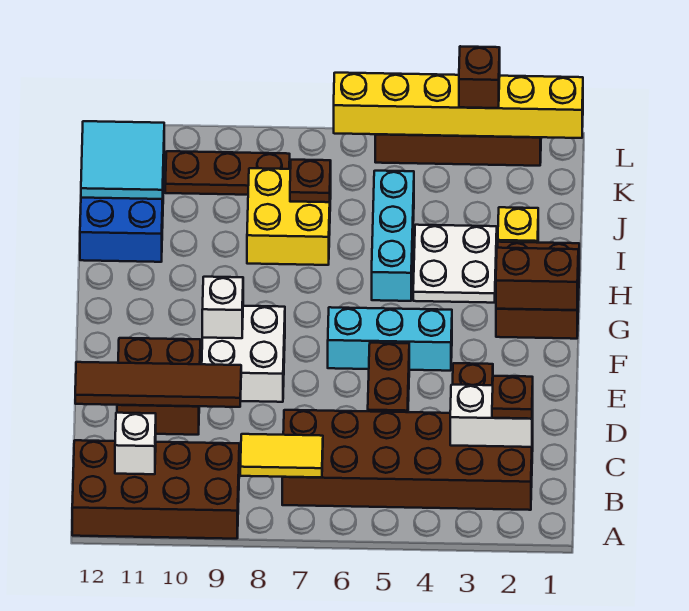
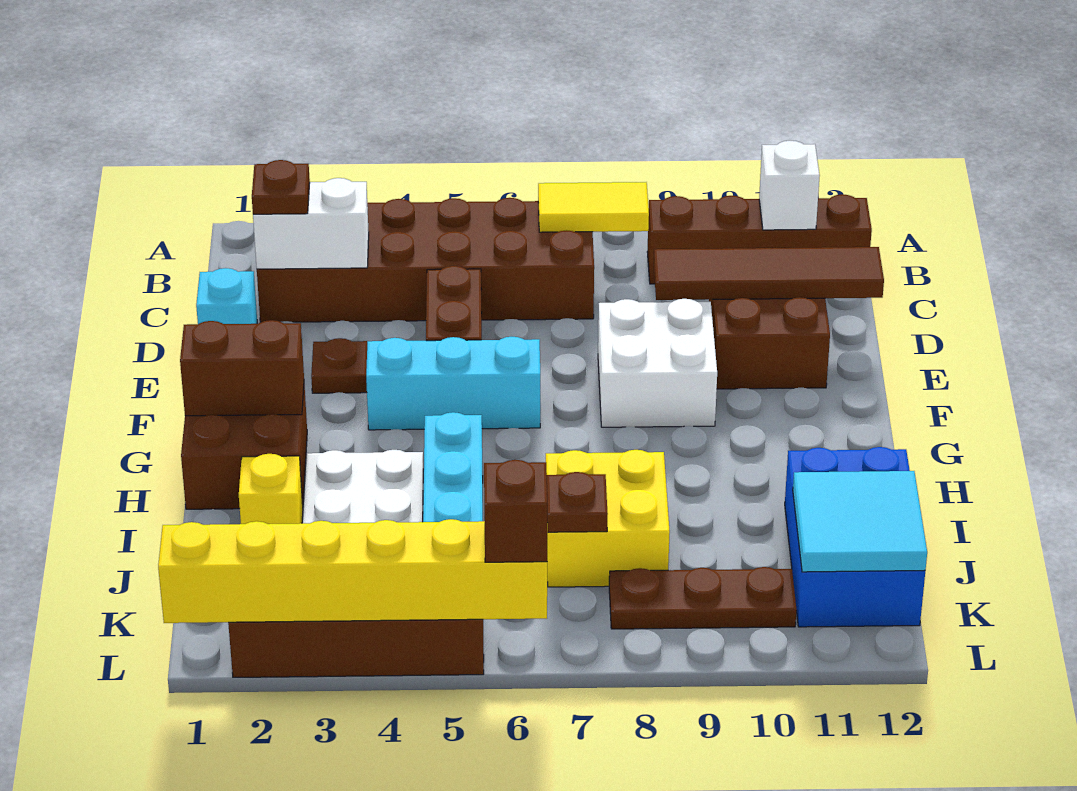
brown 2x4 brick [72,440,239,539] -> brown 1x4 brick [647,194,872,284]
none -> cyan 1x1 brick [196,268,257,324]
white 1x1 brick [202,277,243,338] -> none
brown 1x1 brick [459,46,500,108] -> brown 1x1 brick moved to [484,460,547,562]

